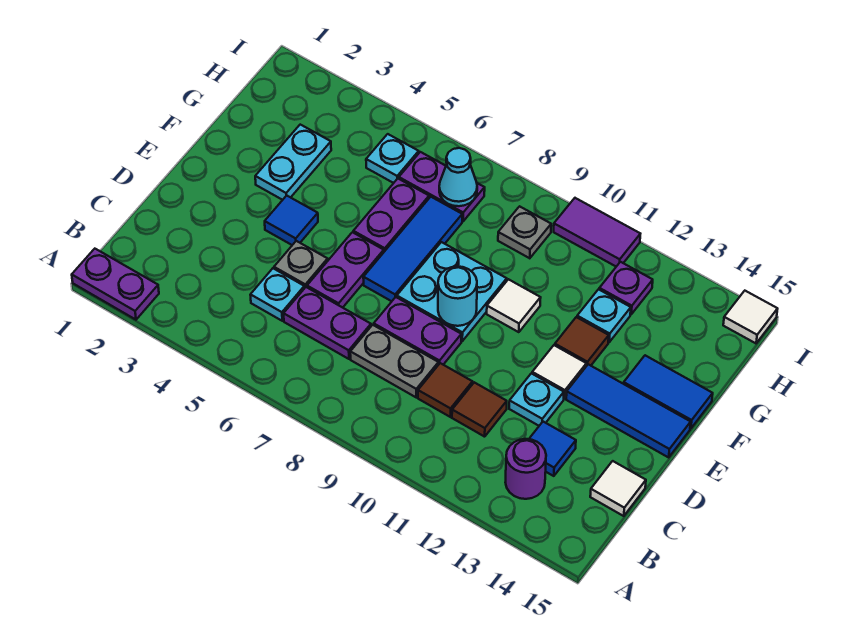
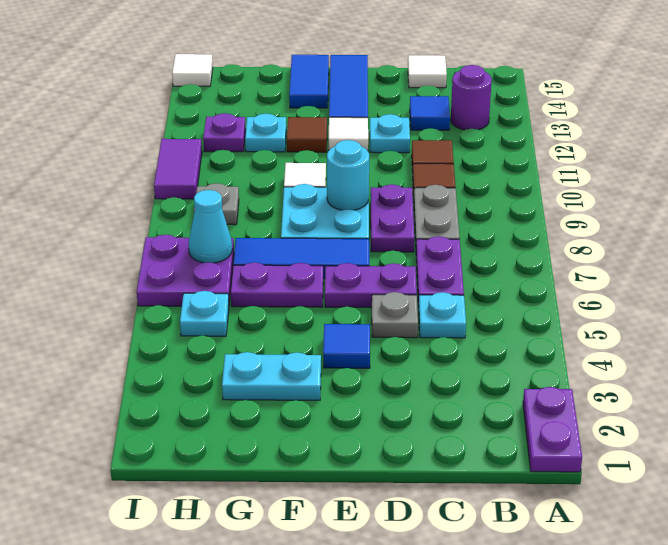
purple 1x2 plate [399,152,485,221] -> purple 2x2 plate [137,235,234,306]

